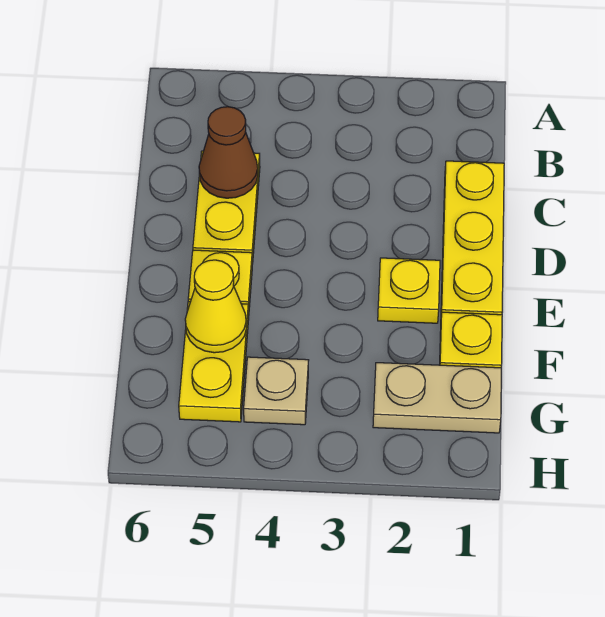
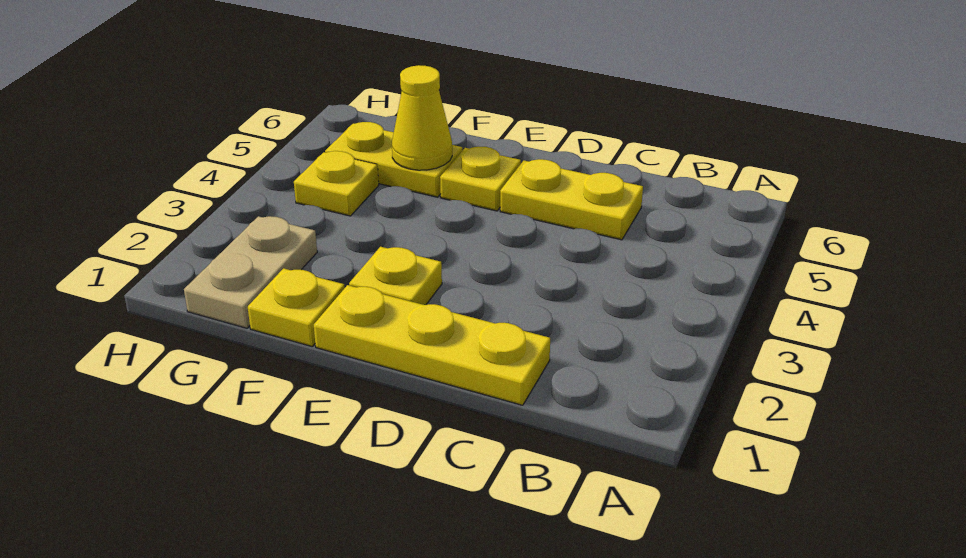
brown 1x1 cone [199,107,258,198] -> none
tan 1x1 plate [244,357,309,425] -> yellow 1x1 plate [294,151,379,216]

